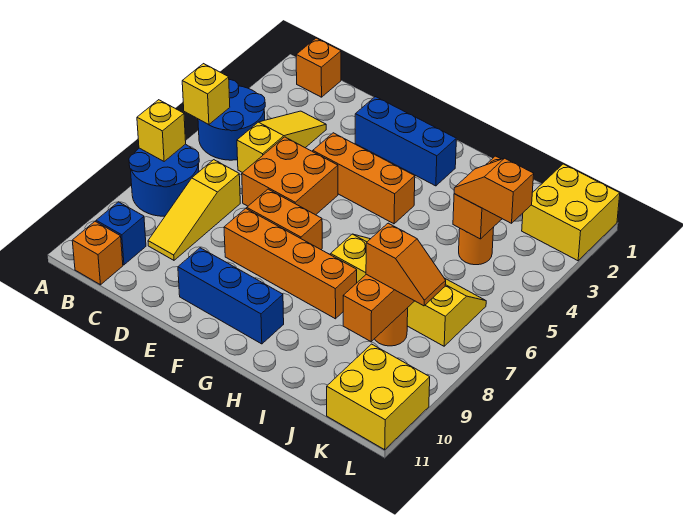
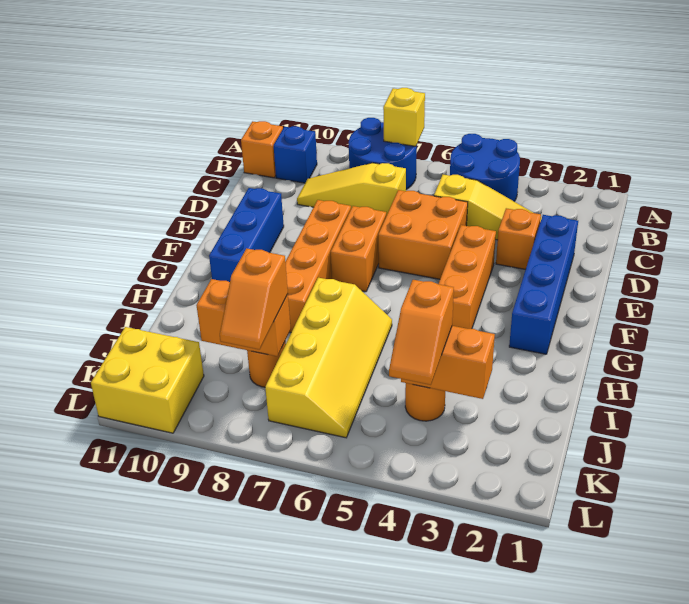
yellow 1x1 brick [182,64,230,125] -> none
orange 1x1 brick [296,38,341,97] -> orange 1x1 brick moved to [496,208,541,270]
blue 1x3 brick [355,97,456,186] -> blue 1x4 brick [509,215,578,354]
orange 1x2 slope [454,158,534,223] -> orange 1x2 slope turned to [389,280,454,385]
yellow 2x2 brick [522,164,620,261] -> none

